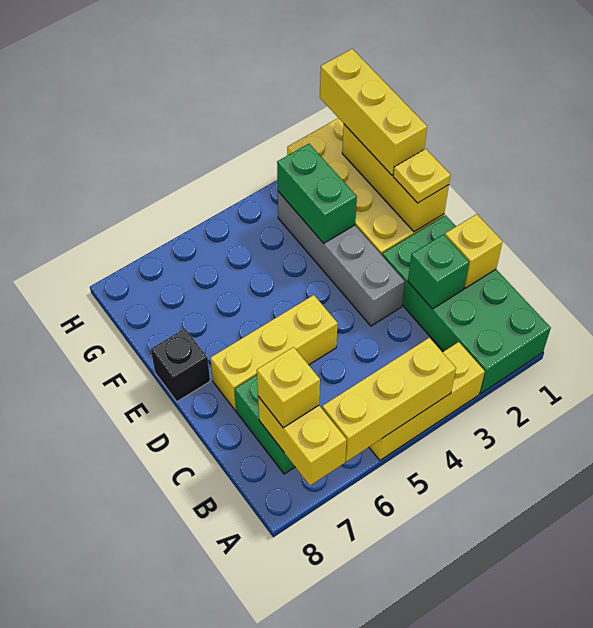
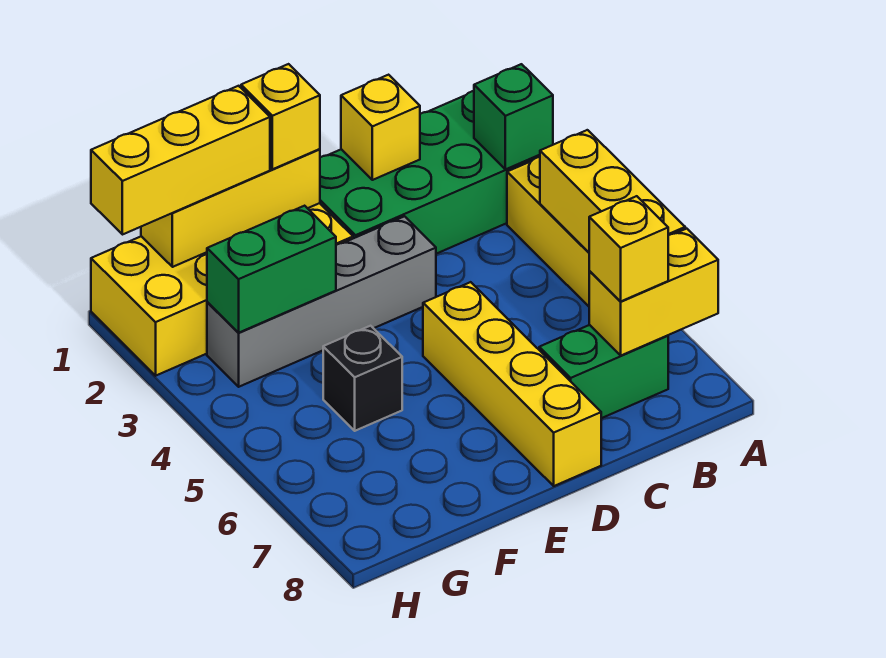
green 1x1 brick [408,234,469,309] -> green 1x1 brick moved to [474,64,553,169]
yellow 1x3 brick [210,295,338,411] -> yellow 1x4 brick [423,282,601,486]
yellow 1x1 plate [393,149,450,203] -> yellow 1x1 brick [241,64,320,169]
black 1x1 brick [151,329,210,402] -> black 1x1 brick moved to [323,326,402,431]

